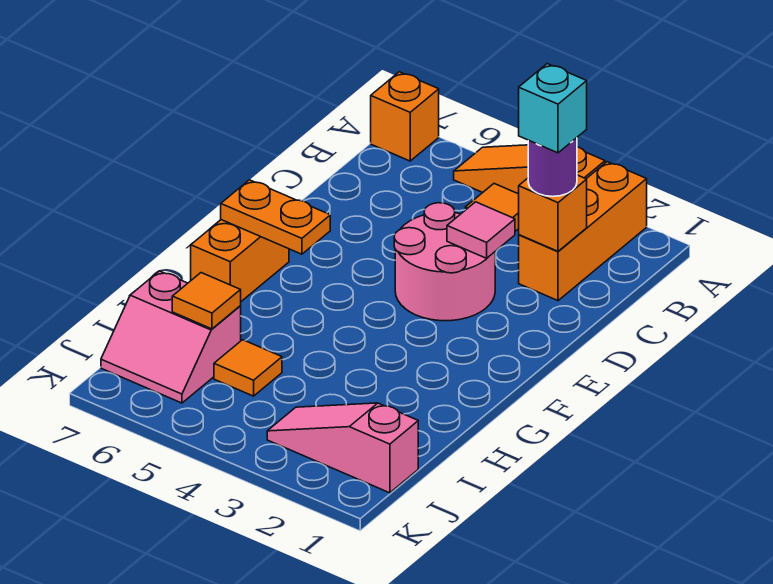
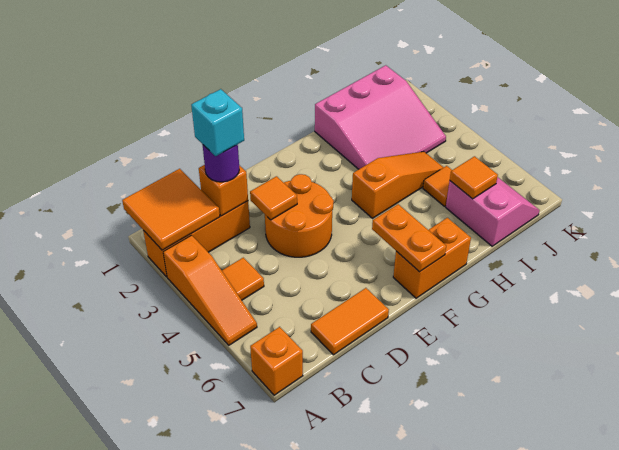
none -> orange 2x2 tile [122,169,220,250]
none -> orange 1x2 tile [311,288,389,355]
pink 2x2 round brick [394,203,495,321] -> orange 2x2 round brick [265,174,334,257]
pink 1x1 tile [447,202,515,258] -> orange 1x1 tile [250,176,297,220]
none -> orange 1x3 slope [352,151,444,218]
pink 1x3 slope [267,403,418,493] -> pink 3x3 slope [315,65,446,169]

